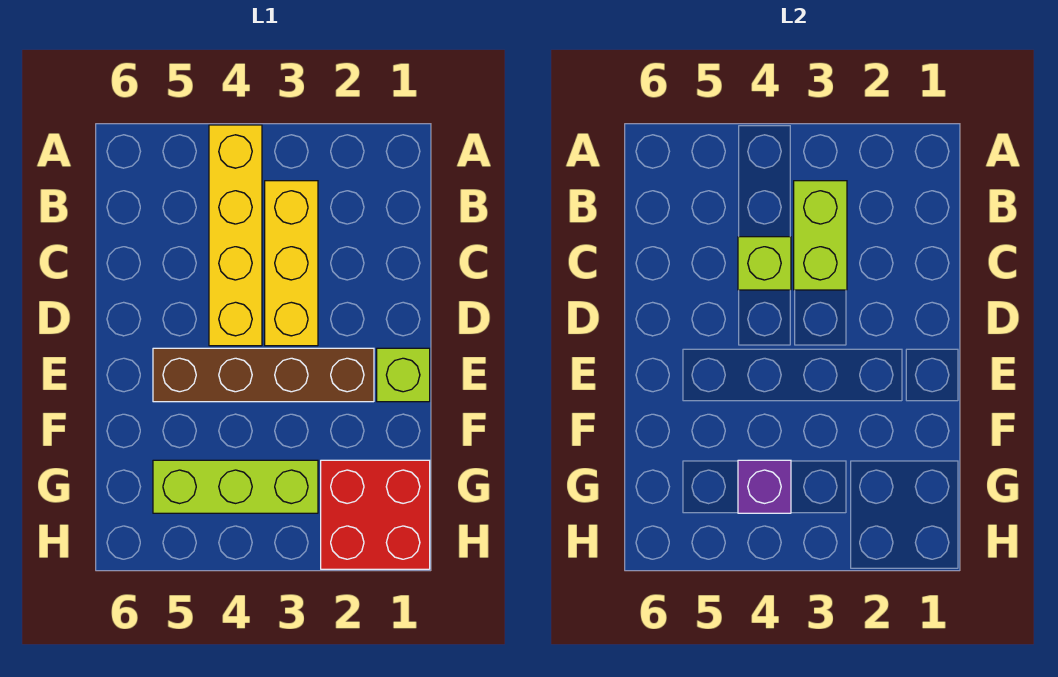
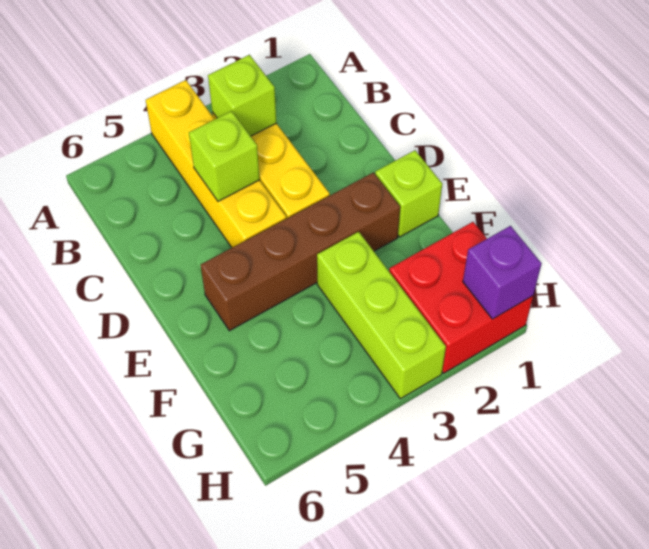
lime 1x2 brick [794,181,847,290] -> lime 1x1 brick [208,55,277,136]
lime 1x3 brick [153,460,318,513] -> lime 1x3 brick turned to [317,232,446,399]
purple 1x1 brick [738,460,791,513] -> purple 1x1 brick moved to [463,226,542,319]

